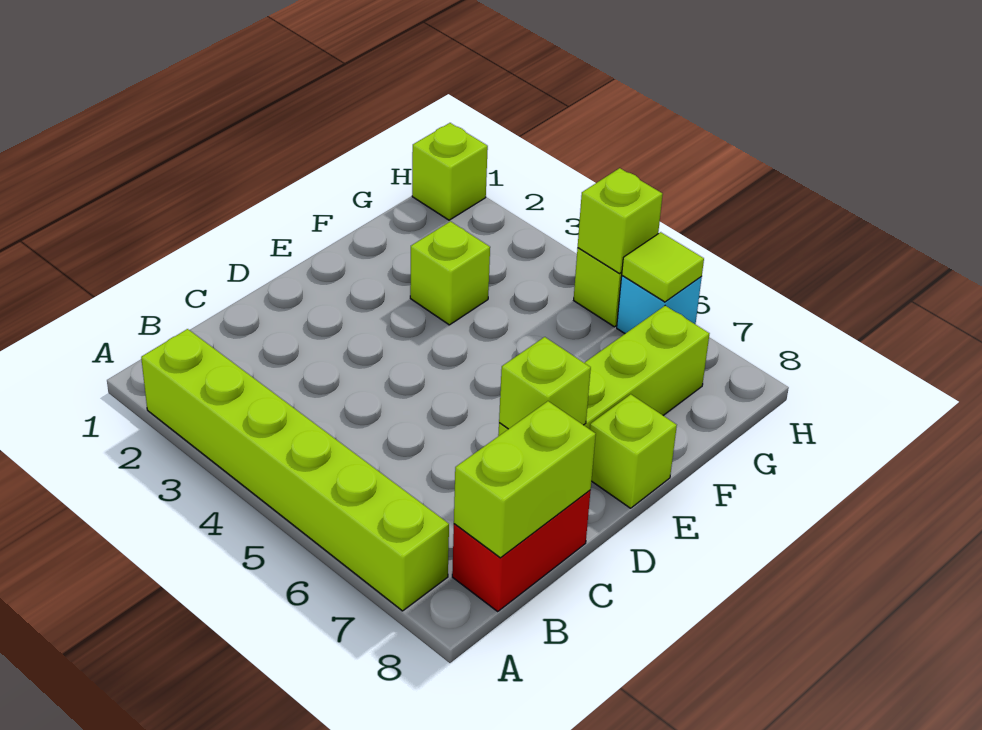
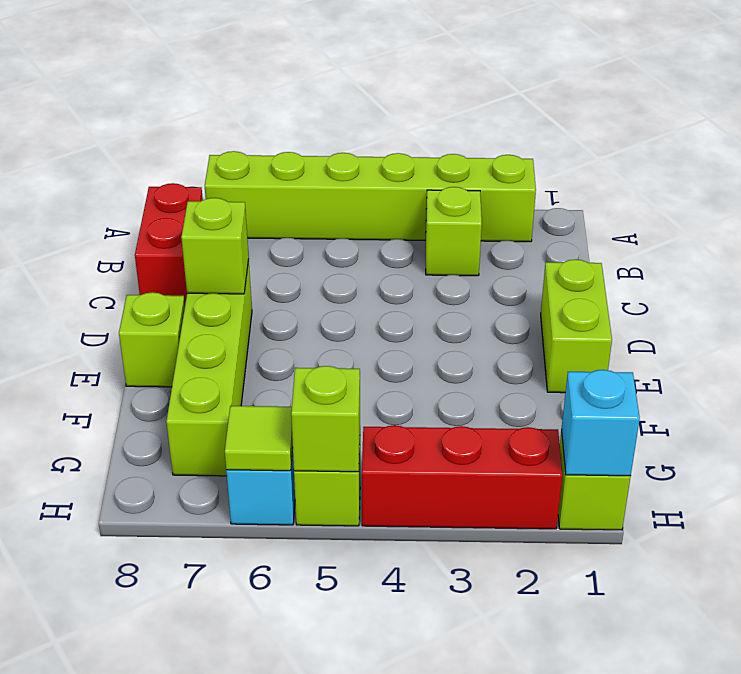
lime 1x2 brick [454,401,596,558] -> lime 1x2 brick moved to [541,259,612,393]
lime 1x1 brick [410,221,490,325] -> lime 1x1 brick moved to [426,187,482,276]
none -> cyan 1x1 brick [561,370,640,476]
none -> red 1x3 brick [362,425,562,529]

